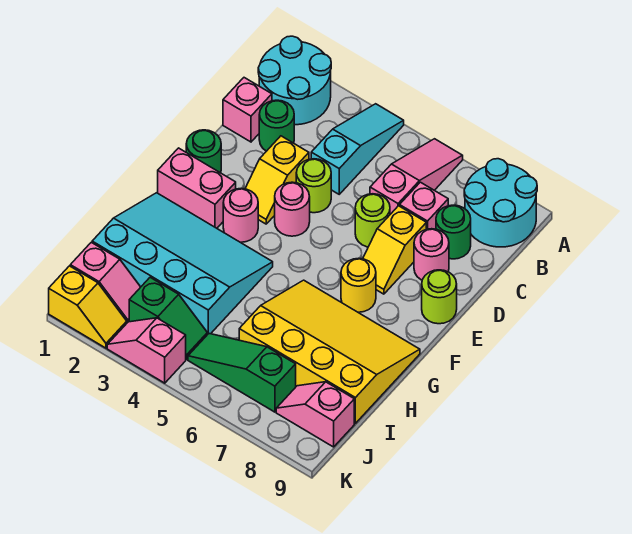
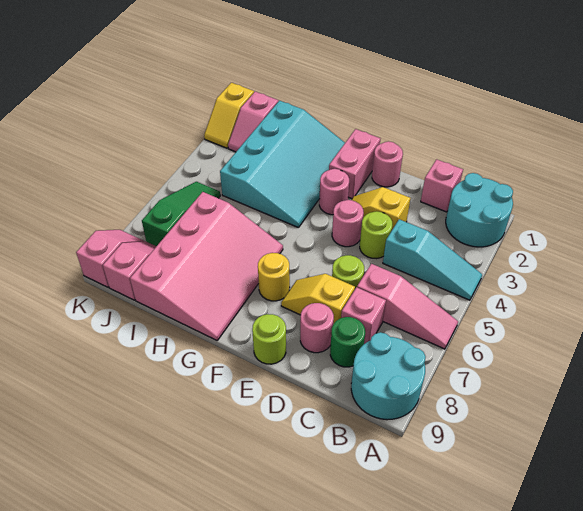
green 1x1 round brick [259,100,294,151] -> none
green 1x1 round brick [186,130,221,173] -> pink 1x1 round brick [372,141,403,187]
yellow 3x4 slope [239,280,420,423] -> pink 3x4 slope [130,192,283,340]
green 1x2 slope [129,278,207,360] -> none
pink 1x2 slope [107,318,186,383] -> pink 1x2 slope moved to [76,230,143,287]

